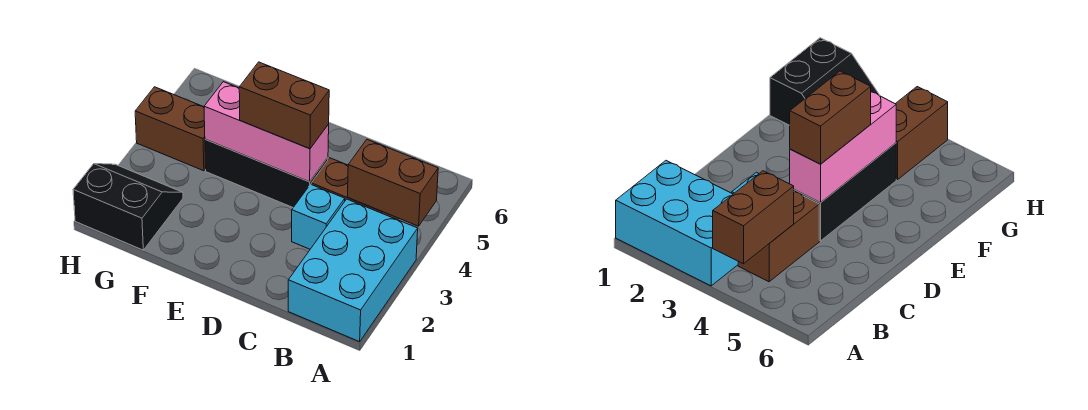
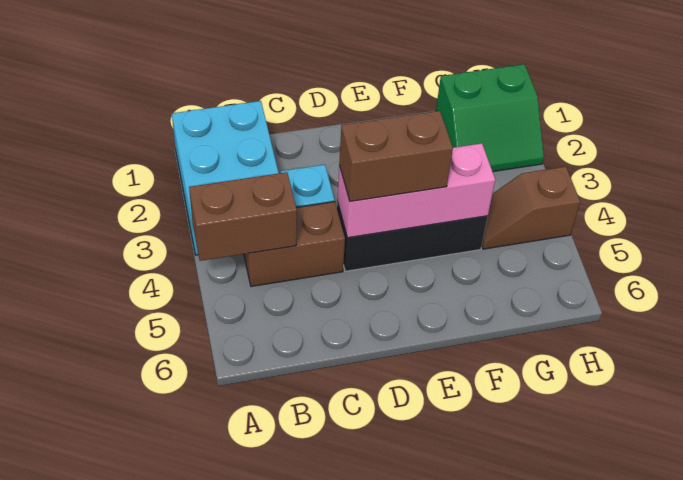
black 2x2 slope [73,164,183,250] -> green 2x2 slope [436,64,544,172]
brown 1x2 brick [135,87,206,171] -> brown 1x2 slope [482,167,580,249]

